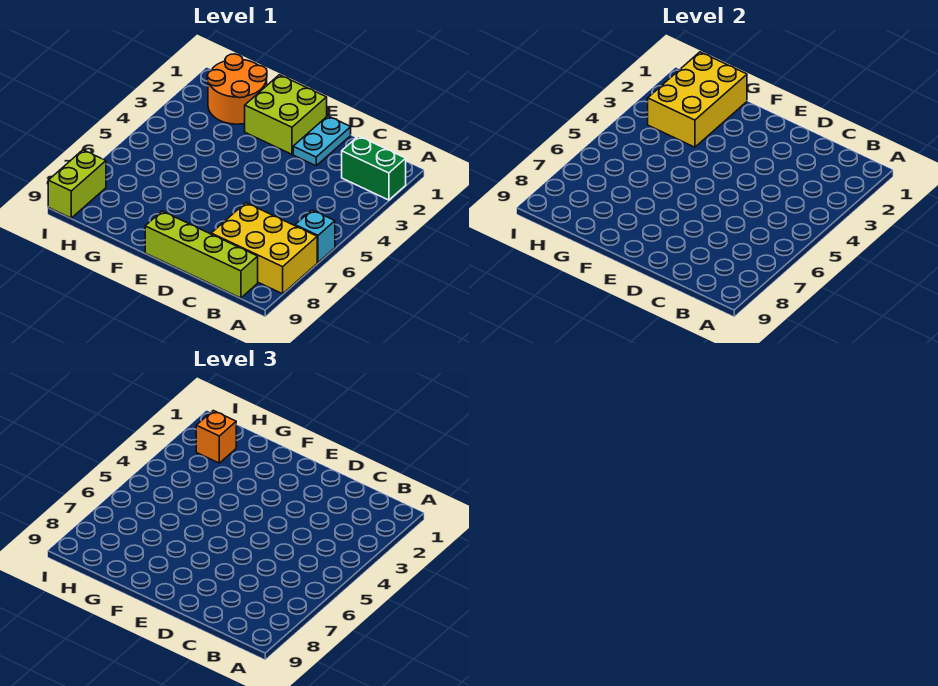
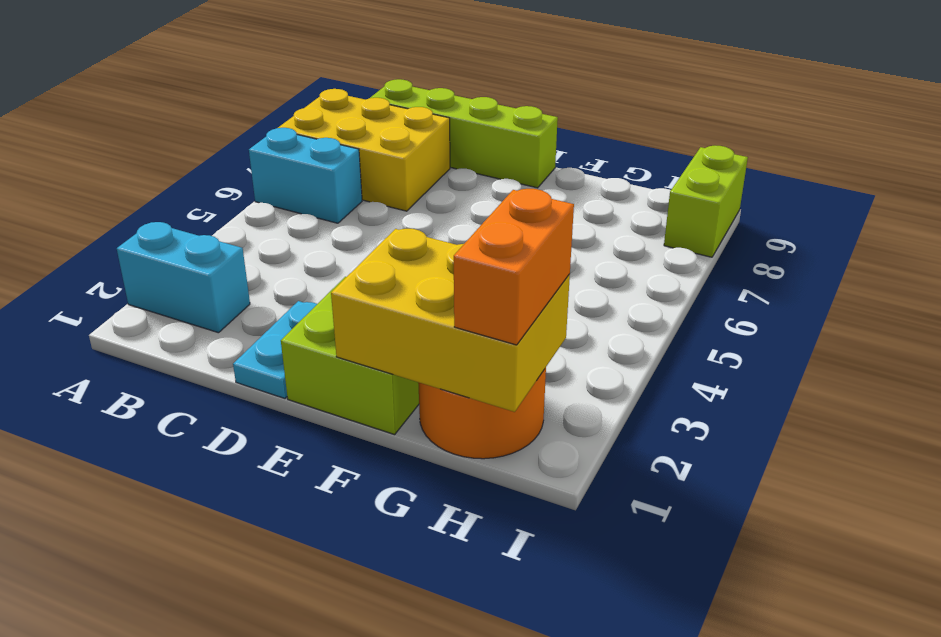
green 1x2 brick [342,136,406,200] -> cyan 1x2 brick [117,222,250,333]
cyan 1x1 brick [295,210,335,262] -> cyan 1x2 brick [249,128,362,223]
yellow 2x3 brick [648,52,747,147] -> yellow 2x3 brick turned to [331,229,570,412]
orange 1x1 brick [196,411,236,463] -> orange 1x2 brick [454,189,574,345]

